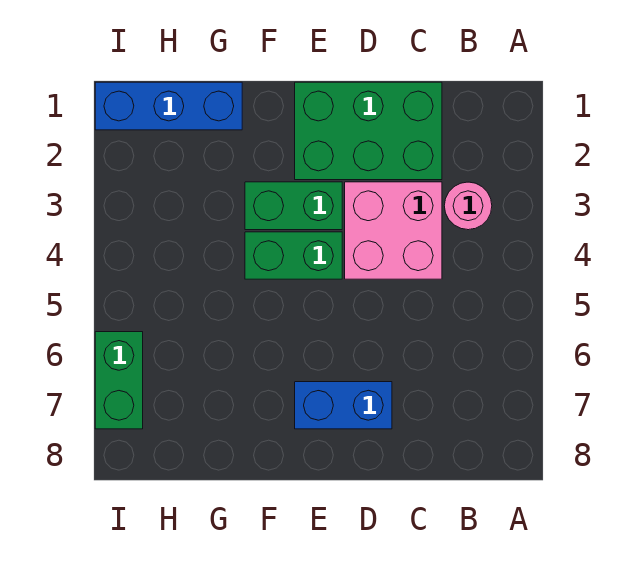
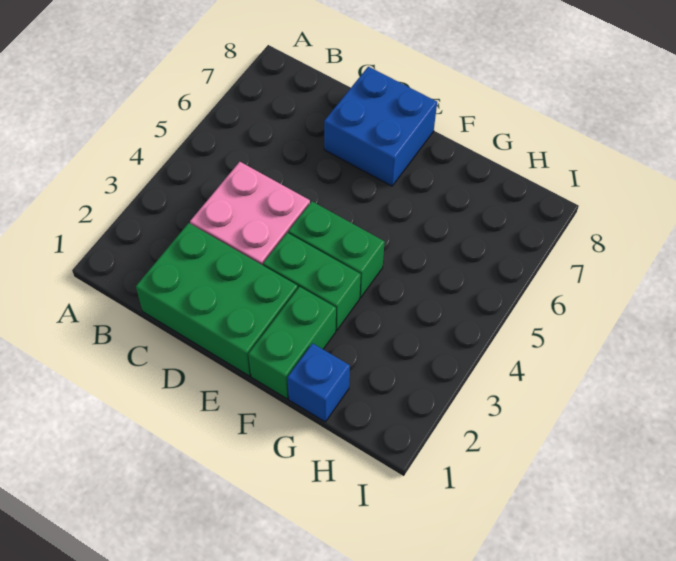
pink 1x1 round brick [444,182,492,230] -> none
blue 1x2 brick [295,382,392,429] -> blue 2x2 brick [324,67,437,186]
blue 1x3 brick [95,82,242,130] -> blue 1x1 brick [287,343,350,422]
green 1x2 brick [95,332,143,429] -> green 1x2 brick moved to [248,287,336,399]

